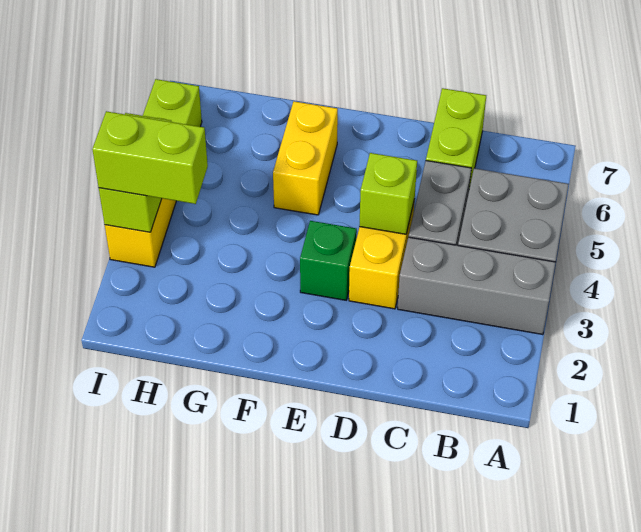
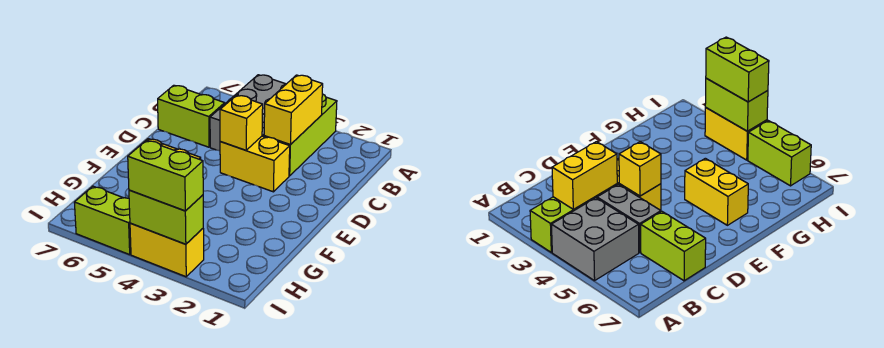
grey 1x3 brick [398,237,556,335] -> lime 1x3 brick [264,94,337,176]
none -> yellow 1x2 brick [264,75,323,145]
lime 1x1 brick [359,153,417,234] -> yellow 1x1 brick [220,95,263,150]
green 1x1 brick [300,221,357,300] -> none
lime 1x2 brick [92,111,208,204] -> lime 1x2 brick turned to [128,140,203,211]

